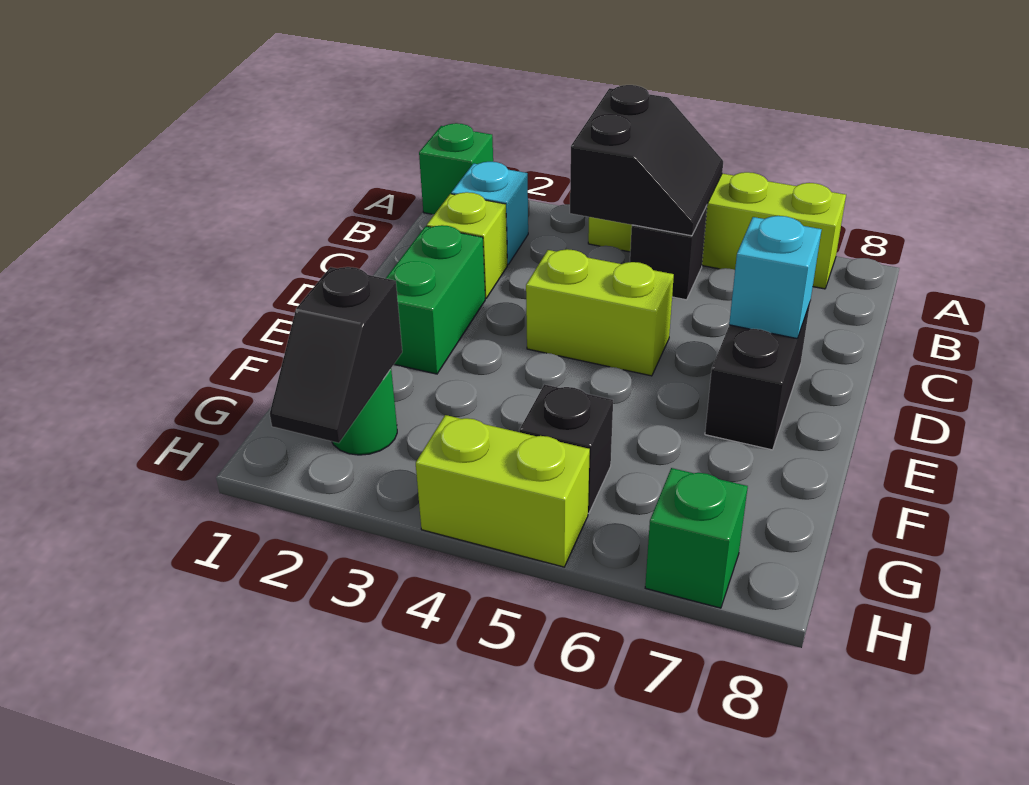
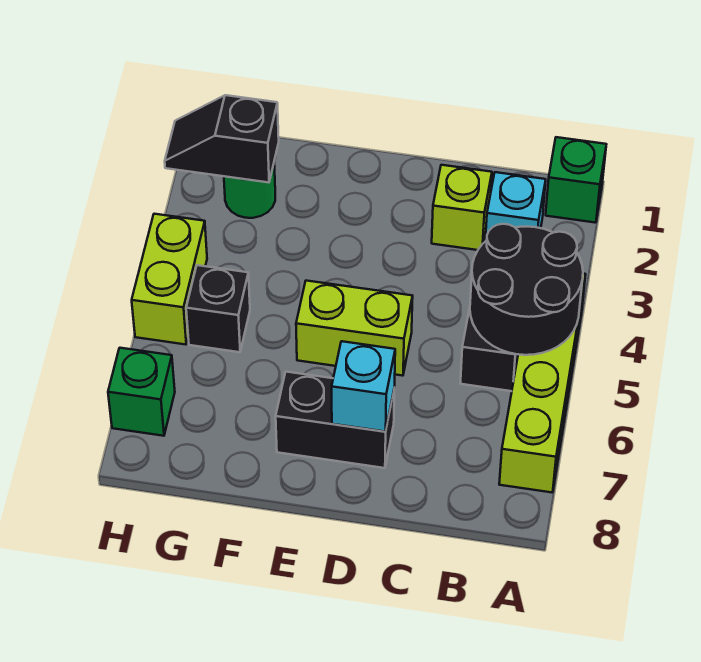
black 2x2 slope [570,85,723,236] -> black 2x2 round brick [470,224,583,355]
green 1x2 brick [386,225,485,374] -> none
lime 1x2 brick [526,249,674,376] -> lime 1x2 brick turned to [296,281,413,376]

